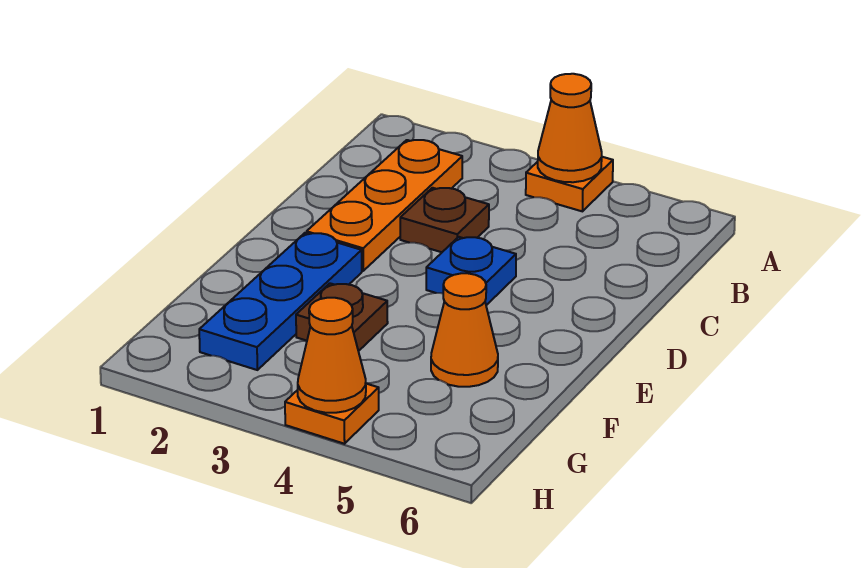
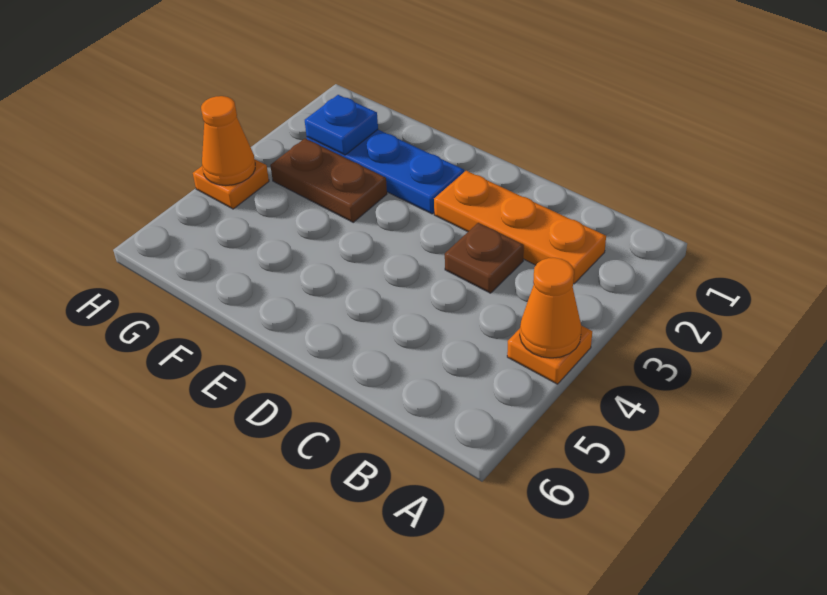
blue 1x1 plate [426,237,516,305] -> blue 1x1 plate moved to [305,95,378,155]
brown 1x1 plate [296,283,388,351] -> brown 1x2 plate [270,139,387,222]
orange 1x1 cone [431,273,498,387] -> none

